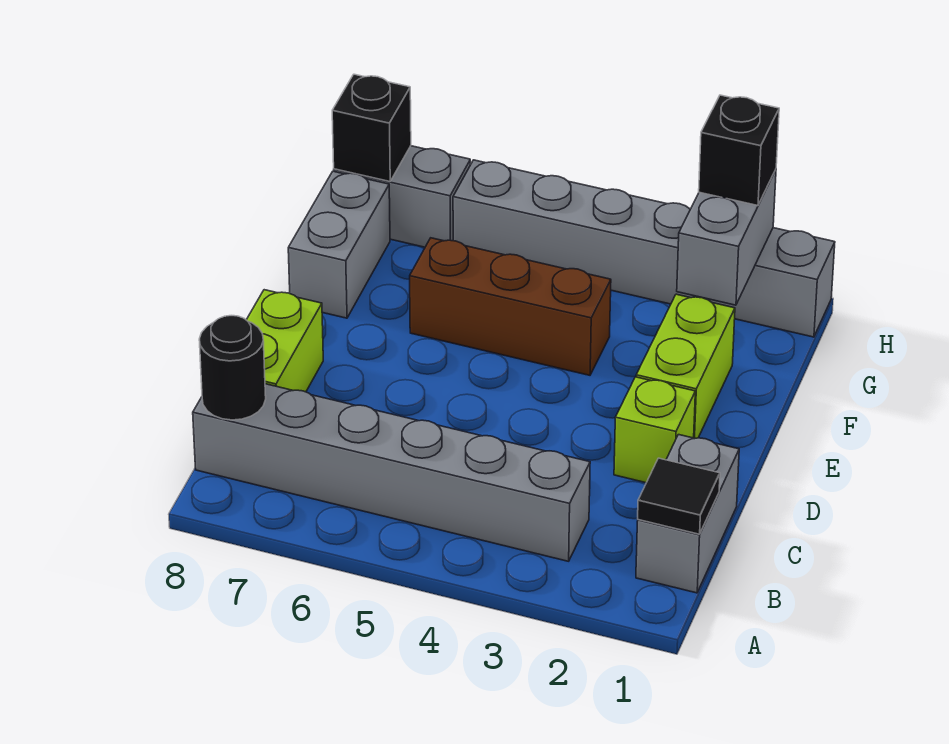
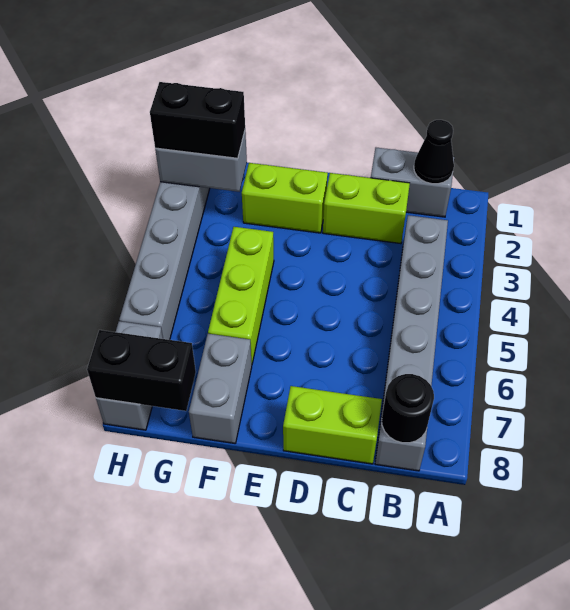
black 1x1 tile [638,458,720,534] -> black 1x1 cone [414,120,454,184]
lime 1x1 brick [614,377,695,483] -> lime 1x2 brick [323,173,410,244]
brown 1x3 brick [410,238,611,375] -> lime 1x3 brick [208,227,274,363]
grey 1x2 brick [288,171,390,318] -> grey 1x2 brick turned to [189,334,252,443]
black 1x1 brick [699,95,779,206] -> black 1x2 brick [150,82,245,158]
black 1x1 brick [332,74,411,181] -> black 1x2 brick [87,330,196,411]

